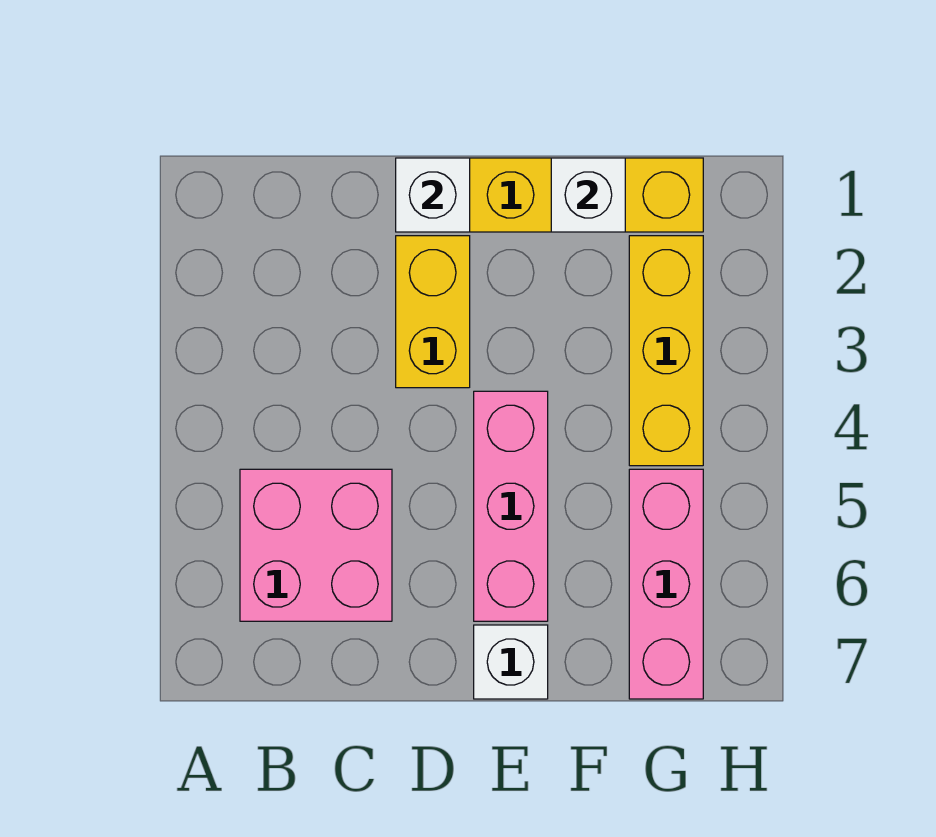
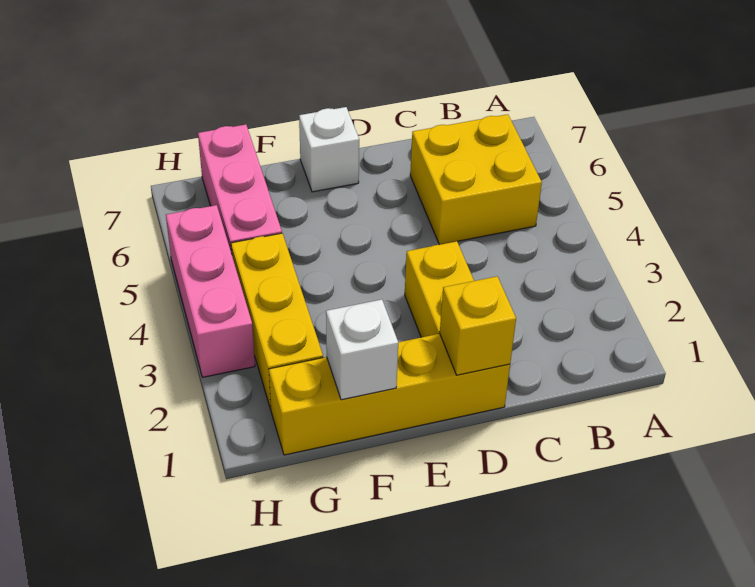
pink 2x2 brick [240,469,392,621] -> yellow 2x2 brick [410,114,542,245]
white 1x1 brick [396,158,470,232] -> yellow 1x1 brick [440,276,516,375]
pink 1x3 brick [474,391,548,621] -> pink 1x3 brick moved to [166,205,255,377]

